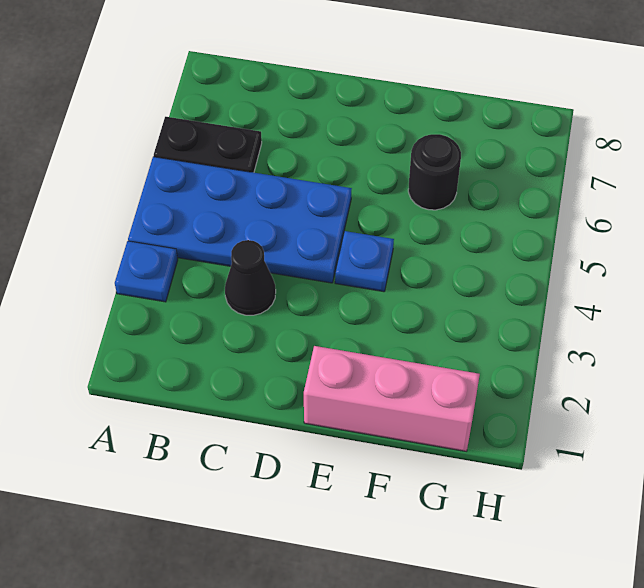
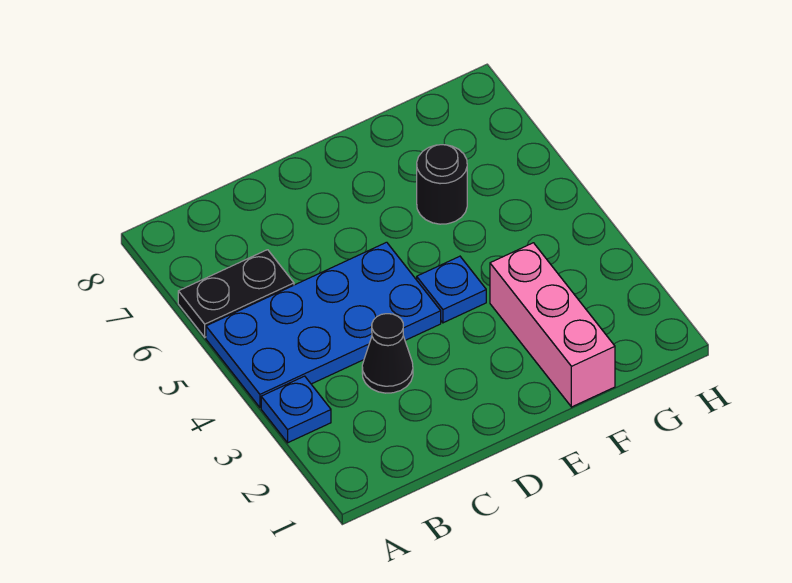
pink 1x3 brick [304,346,480,451] -> pink 1x3 brick turned to [490,243,615,407]

